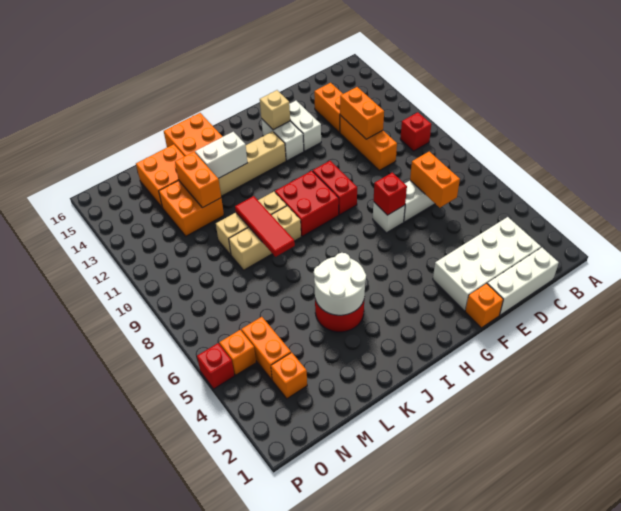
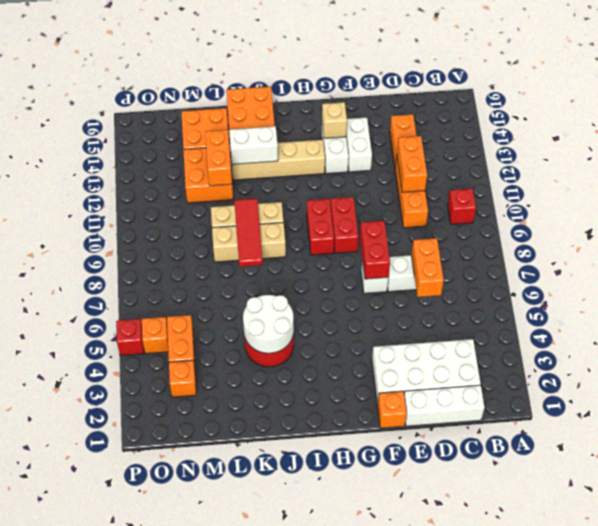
red 1x1 brick [373,173,407,215] -> red 1x2 brick [360,221,390,279]
red 2x2 brick [275,171,339,237] -> red 1x2 brick [307,199,334,255]

